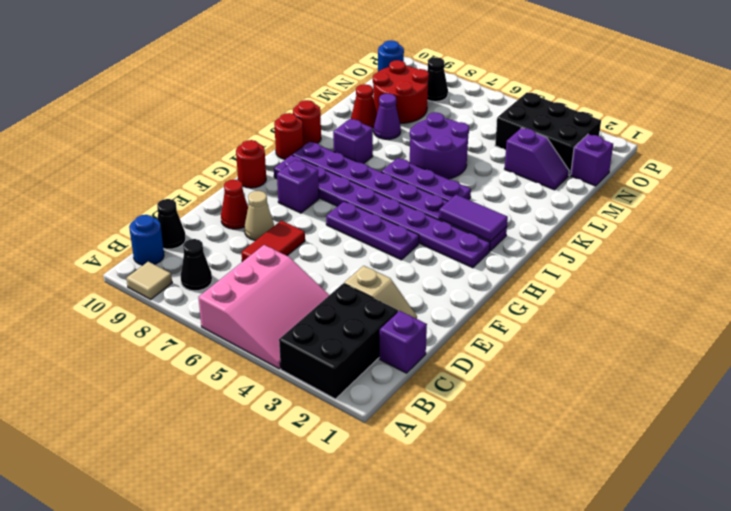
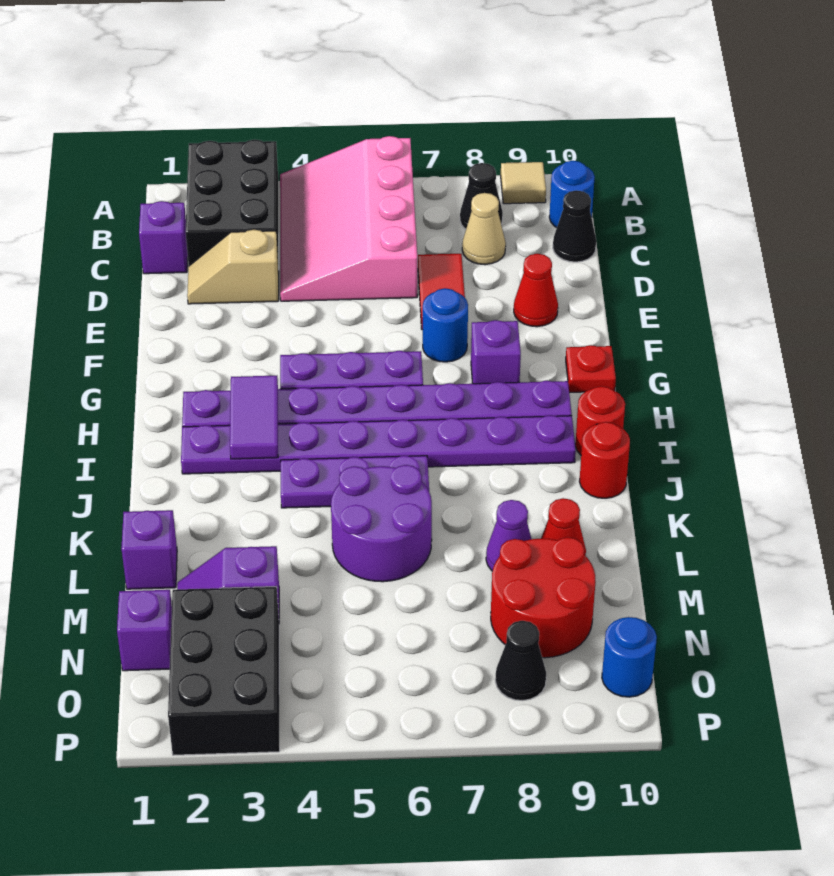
pink 3x3 slope [198,245,329,369] -> pink 3x4 slope [280,136,417,301]
tan 1x1 cone [245,191,274,240] -> tan 1x1 cone moved to [462,193,506,265]
none -> blue 1x1 round brick [423,288,468,362]
red 1x1 round brick [236,140,266,188] -> red 1x1 plate [566,345,616,393]
purple 1x2 tile [439,195,508,241] -> purple 1x2 tile turned to [230,376,278,459]
purple 1x1 brick [333,119,373,164] -> purple 1x1 brick moved to [121,510,177,589]
black 2x3 brick [495,93,601,175] -> black 2x3 brick turned to [168,587,280,755]

